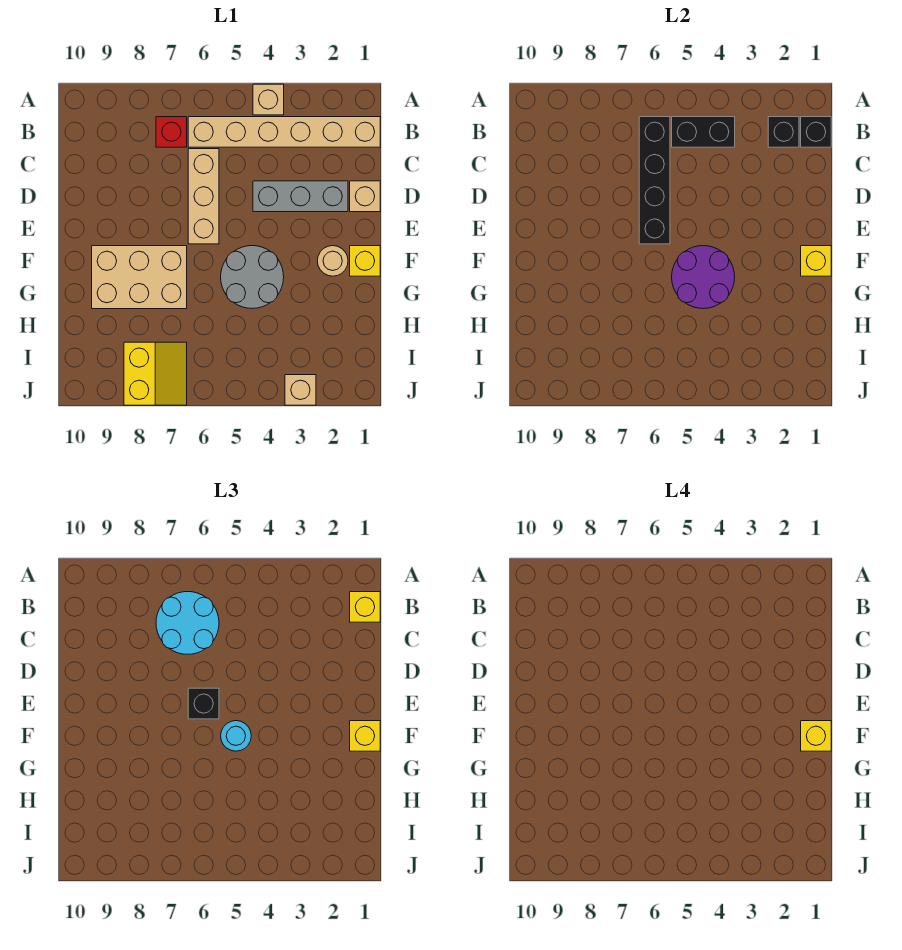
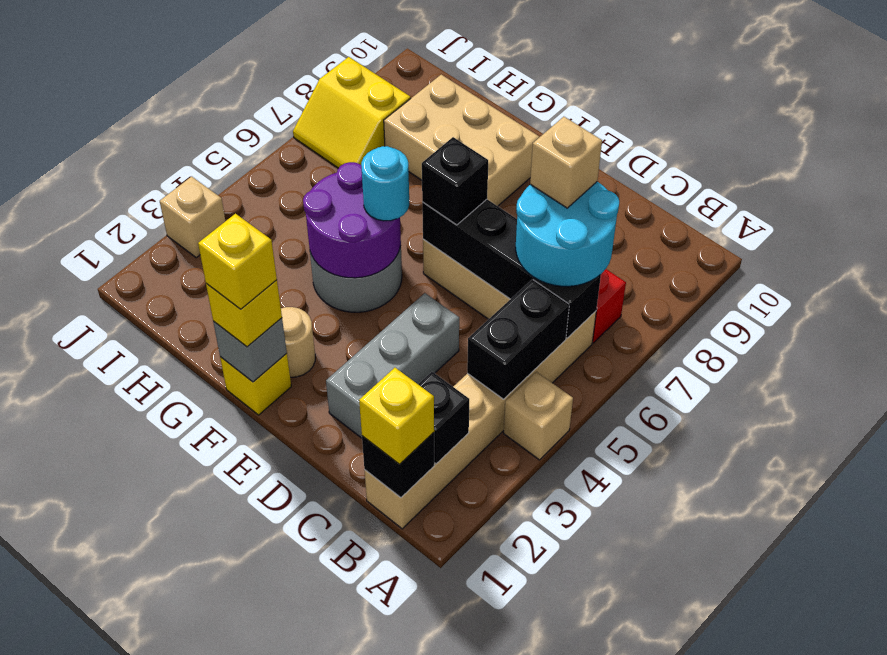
tan 1x1 brick [350,181,380,212] -> tan 1x1 brick moved to [530,117,602,208]
yellow 1x1 brick [801,246,831,276] -> grey 1x1 brick [213,318,287,382]
tan 2x3 brick [92,246,187,309] -> tan 2x3 brick turned to [384,75,539,206]

